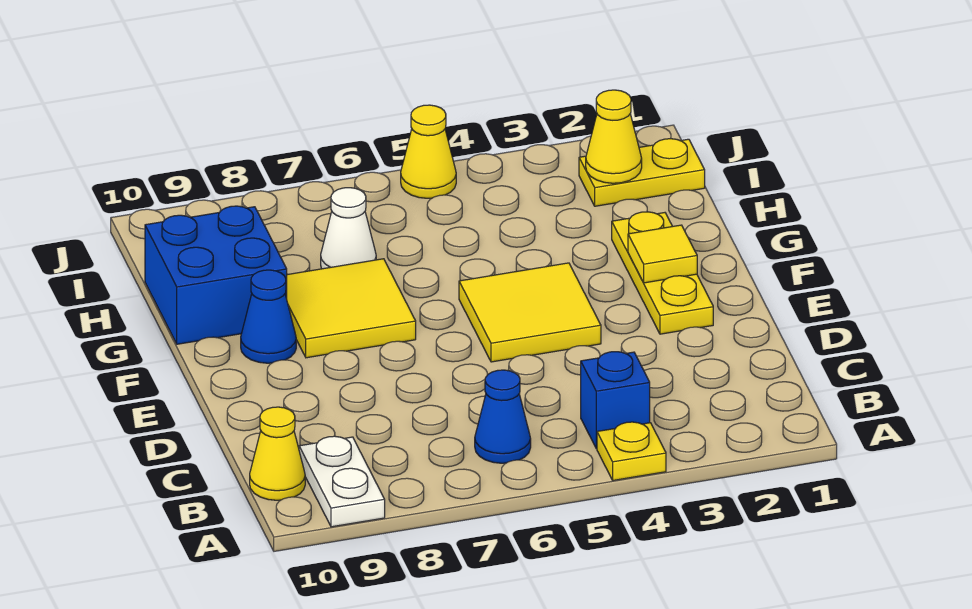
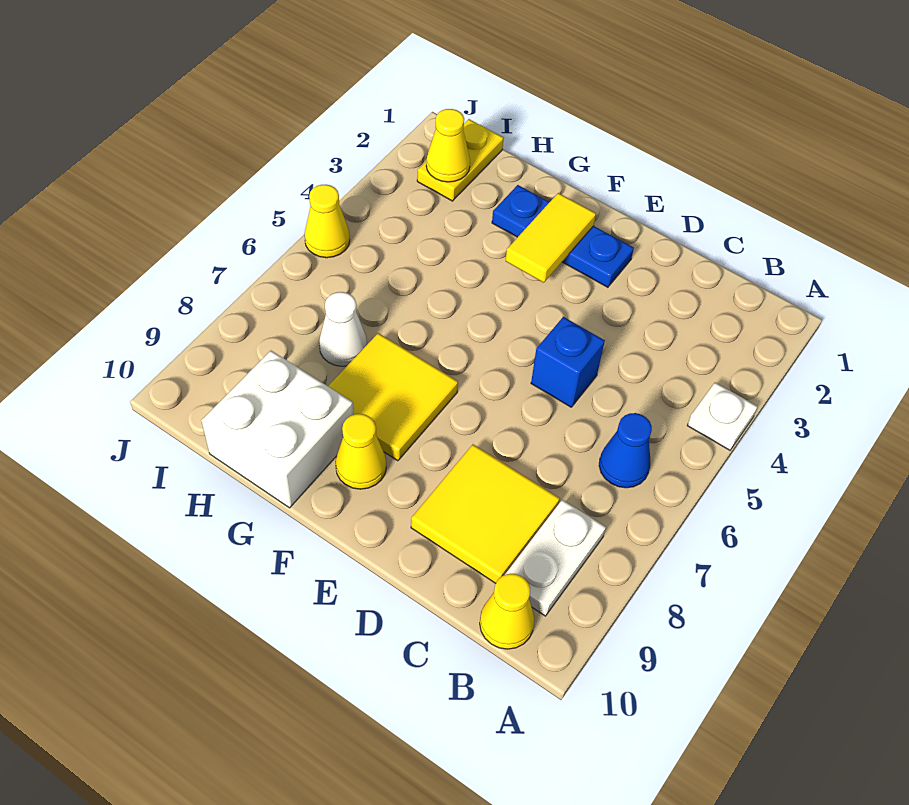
yellow 1x1 plate [597,422,666,480] -> white 1x1 plate [687,383,758,450]
white 1x2 plate [299,436,385,527] -> white 1x2 plate turned to [505,500,606,616]
blue 1x1 brick [581,352,650,449] -> blue 1x1 brick moved to [531,317,605,407]
yellow 1x3 plate [612,212,713,334] -> blue 1x3 plate [492,185,634,287]
yellow 2x2 tile [459,263,601,362] -> yellow 2x2 tile moved to [411,444,560,583]
yellow 1x1 tile [628,225,697,283] -> yellow 1x2 tile [506,193,596,283]
blue 1x1 cone [241,270,296,363] -> yellow 1x1 cone [335,414,386,489]
blue 2x2 brick [145,206,287,344] -> white 2x2 brick [201,351,353,508]

